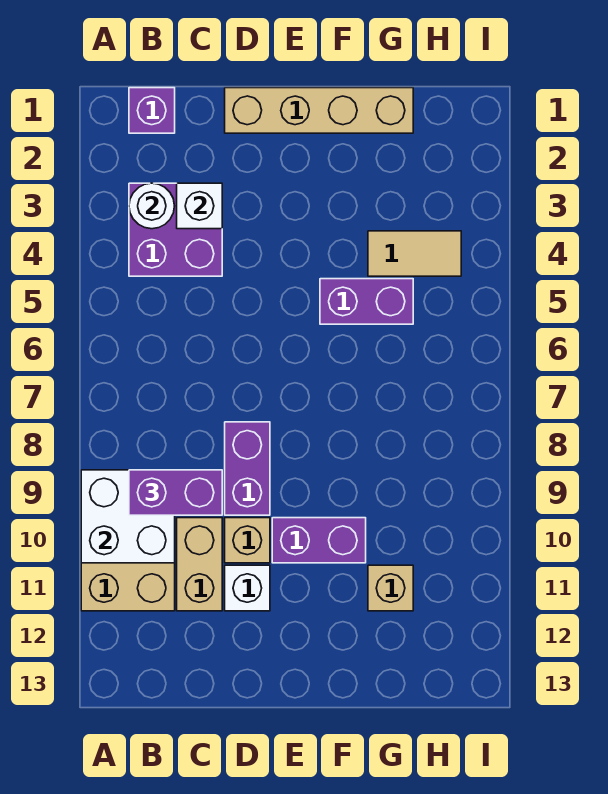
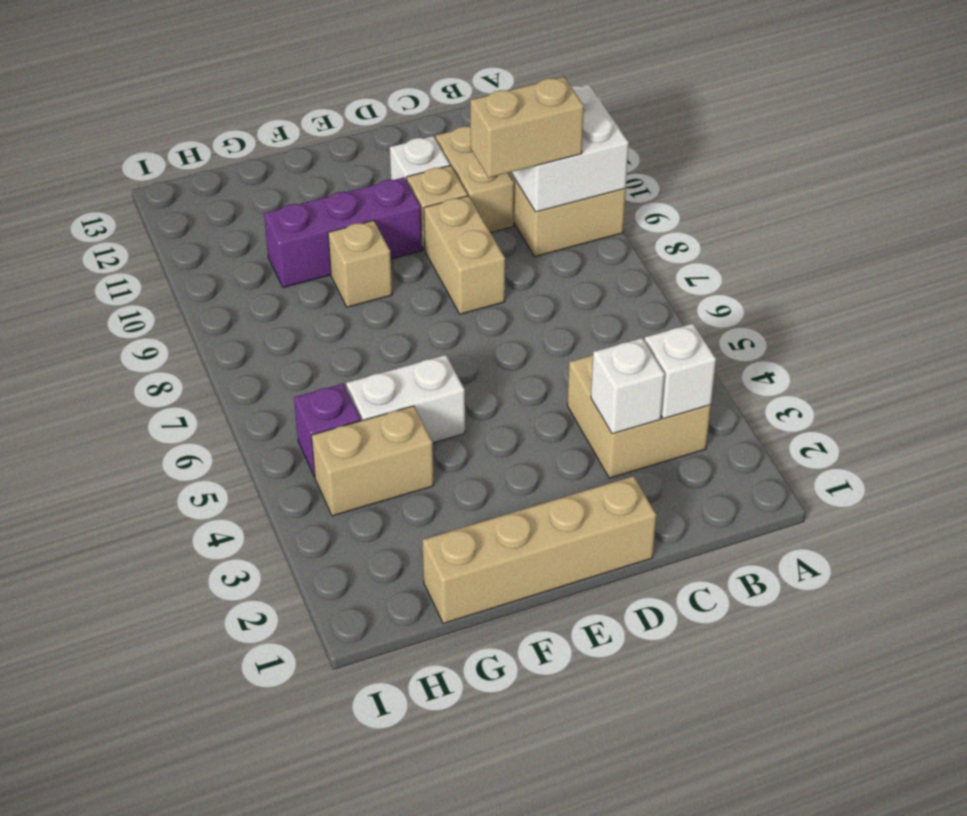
purple 1x1 brick [129,88,175,133] -> purple 1x1 brick moved to [294,384,361,477]
purple 2x2 brick [129,183,222,276] -> tan 2x2 brick [567,355,711,478]
white 1x1 round brick [129,183,174,229] -> white 1x1 brick [644,324,716,419]
purple 1x2 brick [129,470,222,515] -> tan 1x2 brick [470,77,584,178]
purple 1x2 brick [225,422,270,515] -> tan 1x2 brick [424,196,505,314]
purple 1x2 brick [272,518,366,563] -> purple 1x3 brick [264,177,422,287]
purple 1x2 brick [320,279,413,324] -> white 1x2 brick [346,355,465,443]
tan 1x2 tile [368,231,461,276] -> tan 1x2 brick [311,406,434,516]
tan 1x1 brick [368,565,413,611] -> tan 1x1 brick moved to [328,220,392,307]

